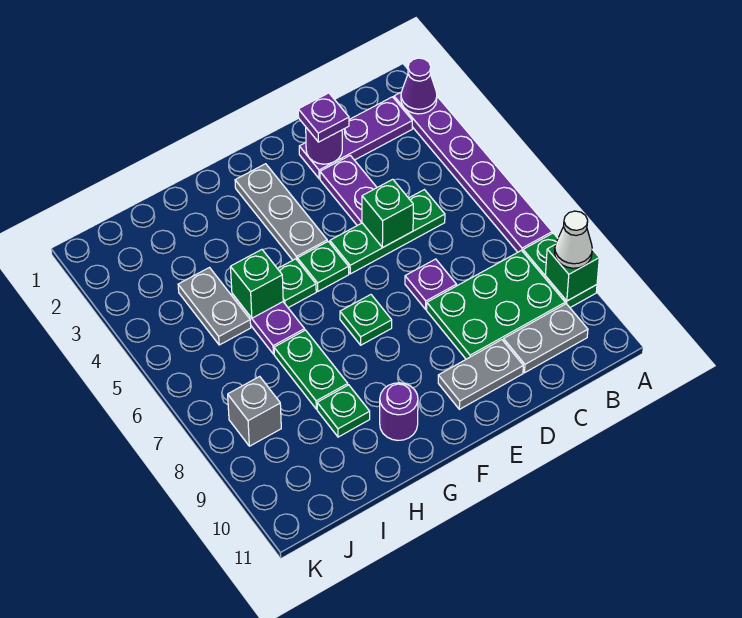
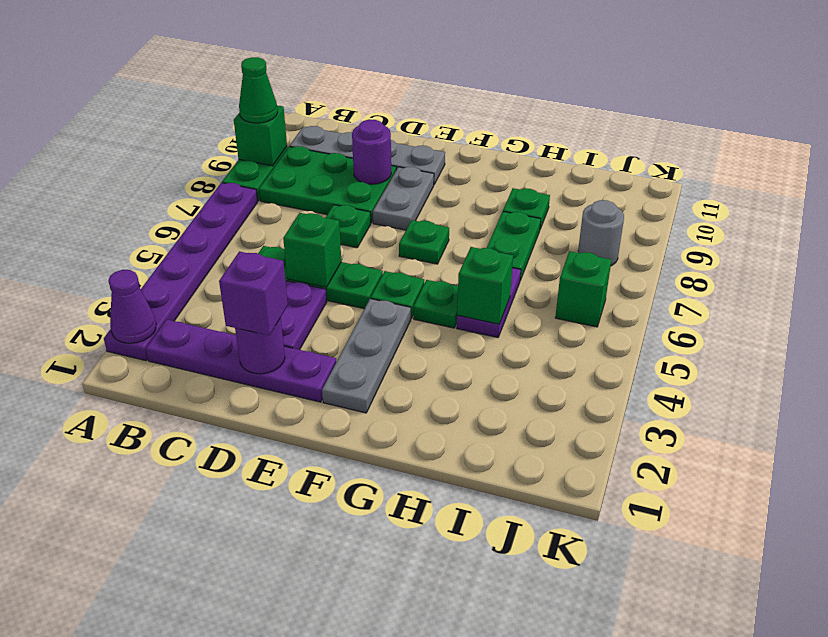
white 1x1 cone [555,211,592,268] -> green 1x1 cone [239,57,278,123]
purple 1x3 plate [299,97,412,179] -> purple 1x4 plate [146,319,336,402]
purple 1x1 plate [298,93,349,142] -> purple 1x1 brick [219,251,288,336]
purple 1x1 plate [405,259,457,309] -> green 1x1 plate [326,205,371,248]
purple 1x1 round brick [380,383,418,440] -> purple 1x1 round brick moved to [352,119,391,184]
grey 1x2 plate [178,268,251,345] -> grey 1x2 plate moved to [373,167,434,230]
none -> green 1x1 brick [555,251,611,327]
grey 1x1 brick [228,376,281,446] -> grey 1x1 round brick [578,200,624,266]

